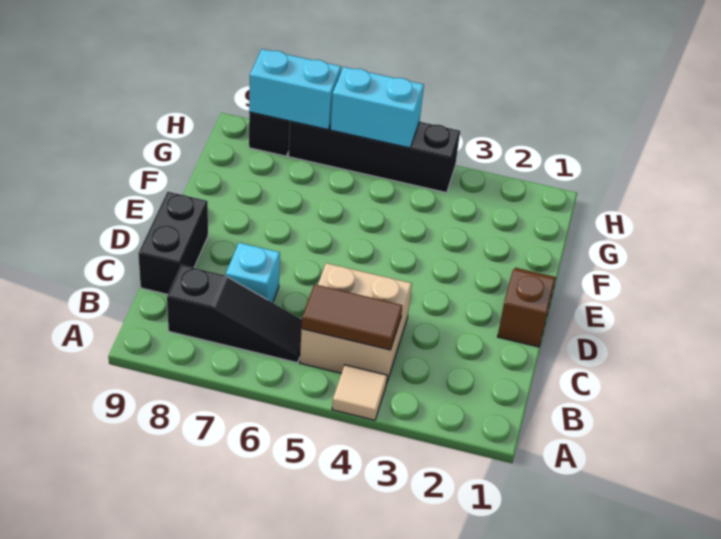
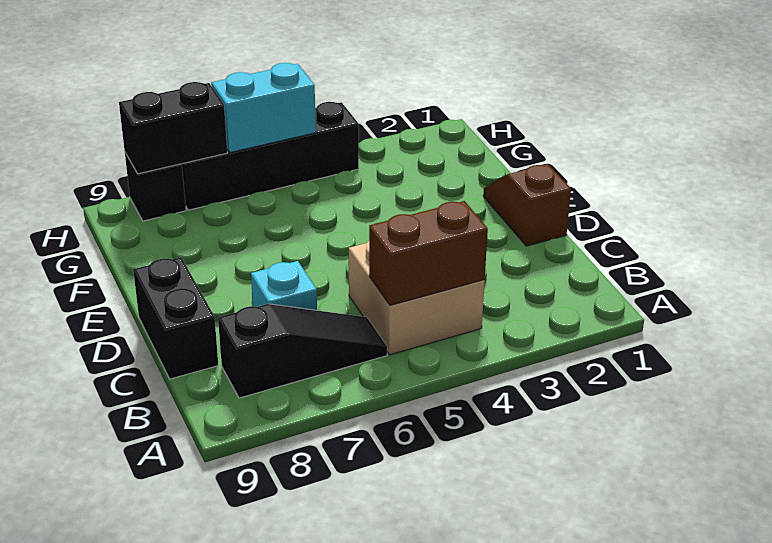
tan 1x1 tile [332,365,387,420] -> none
brown 1x2 tile [302,284,403,350] -> brown 1x2 brick [369,201,488,305]
cyan 1x2 brick [249,49,341,129] -> black 1x2 brick [119,82,227,174]

